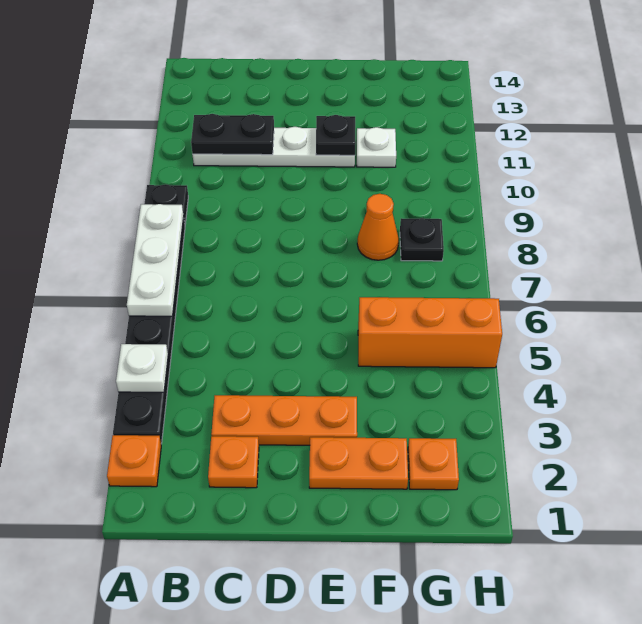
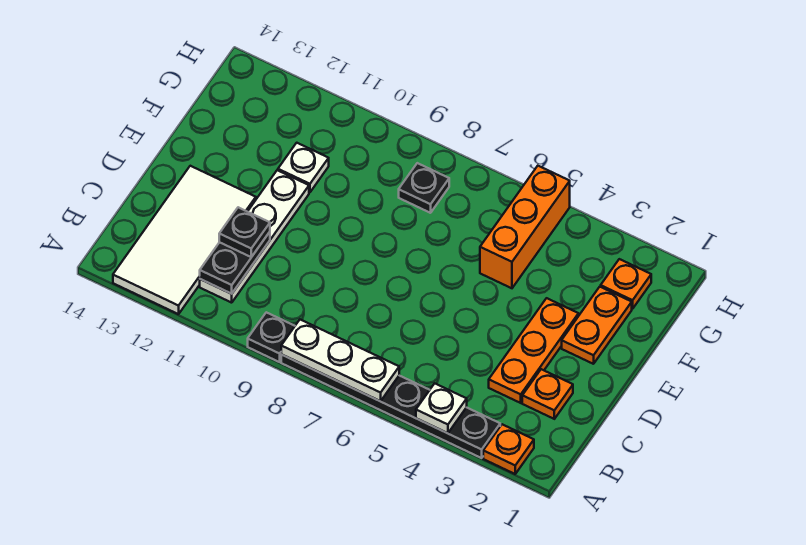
none -> white 2x4 tile [113,166,256,314]
black 1x1 plate [316,115,356,155] -> black 1x1 plate moved to [219,207,270,257]
orange 1x1 cone [357,194,399,260] -> none

